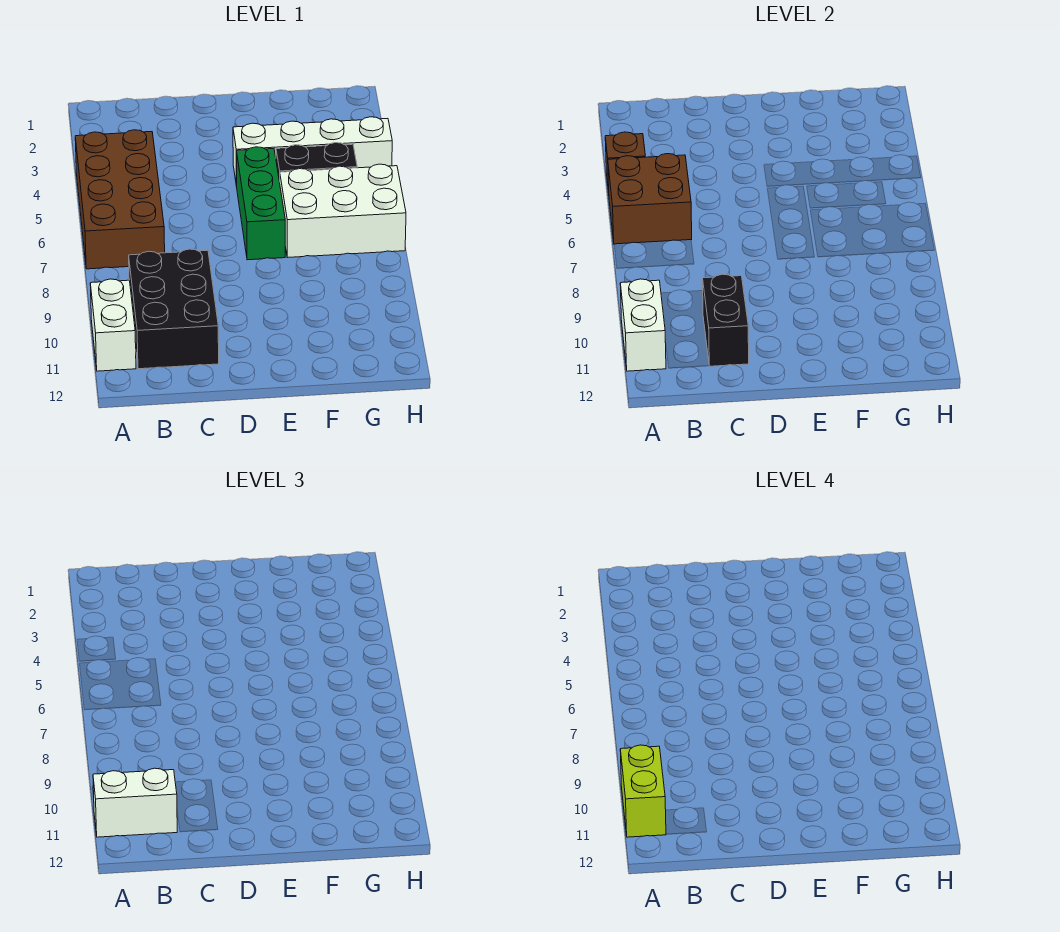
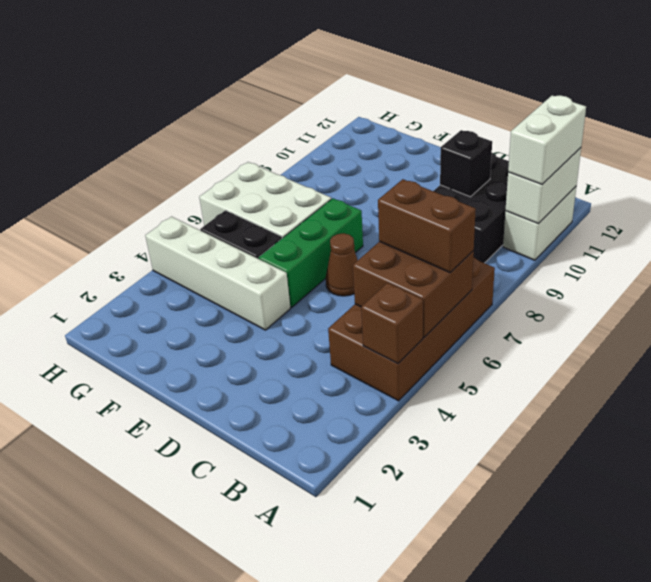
none -> brown 1x2 brick [378,179,476,273]
lime 1x2 brick [620,745,666,837] -> none
white 1x2 brick [93,768,177,837] -> white 1x2 brick turned to [508,95,586,184]
black 1x2 brick [703,274,749,366] -> black 1x1 brick [440,130,492,197]
none -> brown 1x1 cone [326,233,358,296]

